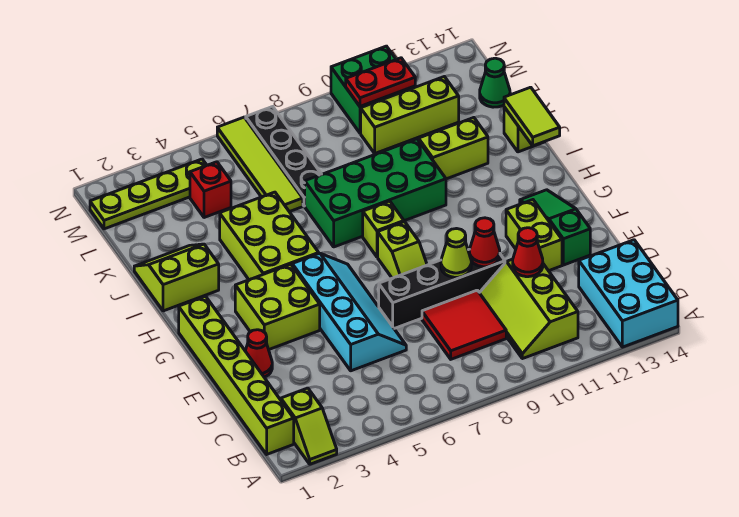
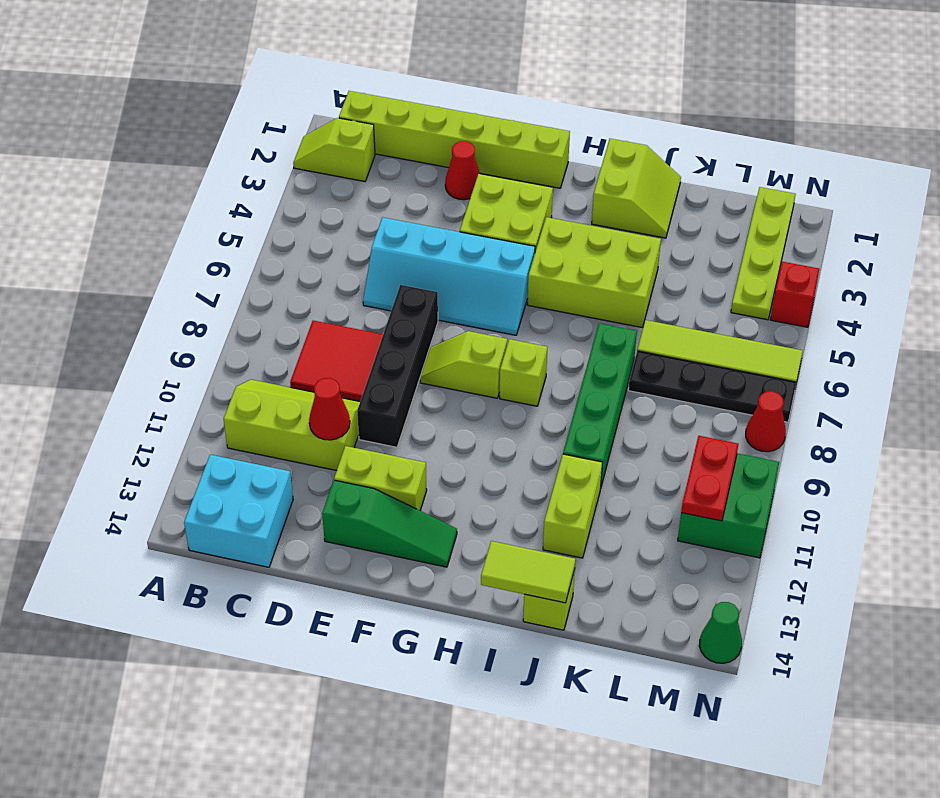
cyan 2x3 brick [579,240,678,347] -> cyan 2x2 brick [184,455,293,567]
lime 1x1 cone [441,229,471,277] -> none
red 1x1 cone [469,218,500,267] -> red 1x1 cone moved to [746,391,786,452]
green 2x4 brick [305,139,446,247] -> green 1x4 brick [563,323,637,486]
red 1x1 brick [190,162,231,218] -> red 1x1 brick moved to [770,262,819,327]
lime 1x3 brick [361,77,459,153] -> none
green 1x1 cone [480,58,510,107] -> green 1x1 cone moved to [699,602,742,663]

